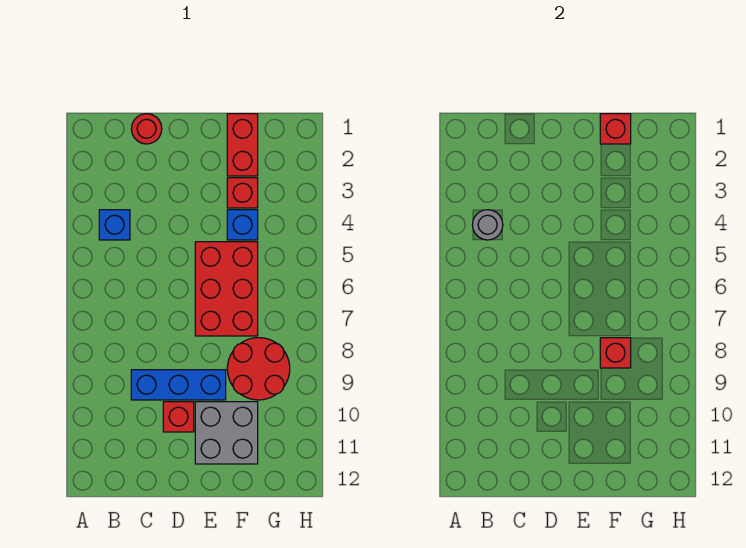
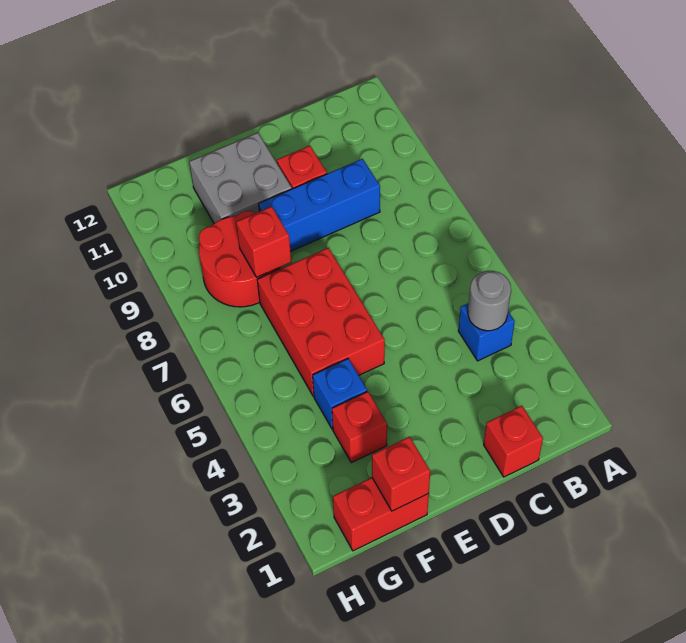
red 1x1 round brick [131,114,162,144] -> red 1x1 brick [484,406,543,477]
red 1x2 brick [227,114,258,176] -> red 1x2 brick turned to [333,477,429,551]

